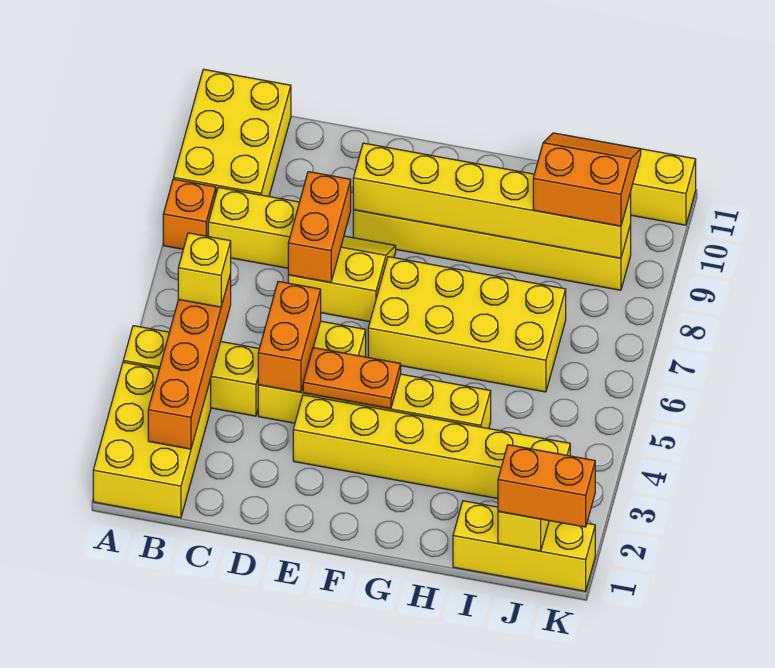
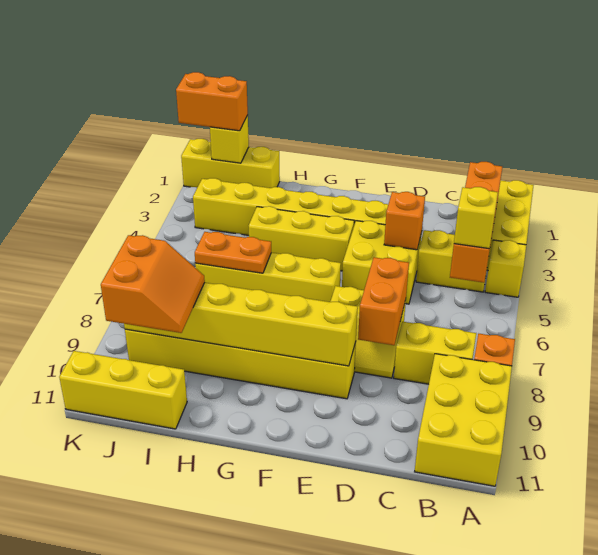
orange 1x2 brick [258,281,321,392] -> orange 1x1 brick [384,192,425,250]
orange 1x2 plate [303,348,401,409] -> orange 1x2 plate moved to [195,232,271,273]
yellow 2x4 brick [368,257,566,392] -> yellow 1x4 brick [195,253,341,302]
orange 2x2 slope [533,133,641,226] -> orange 2x2 slope turned to [101,235,205,333]

